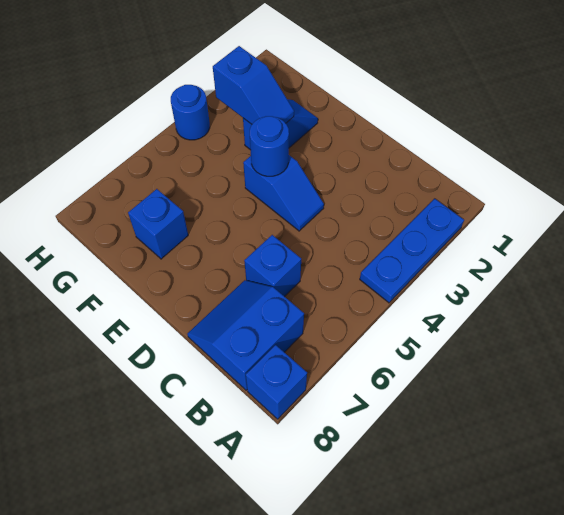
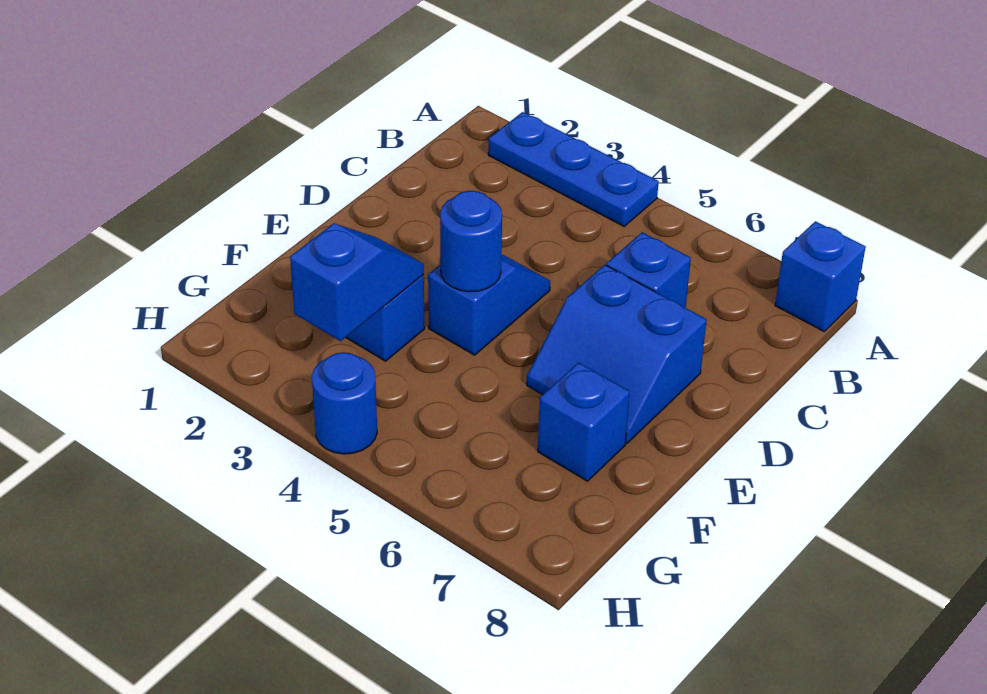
blue 2x2 slope [187,280,304,390] -> blue 2x2 slope moved to [527,265,707,443]

